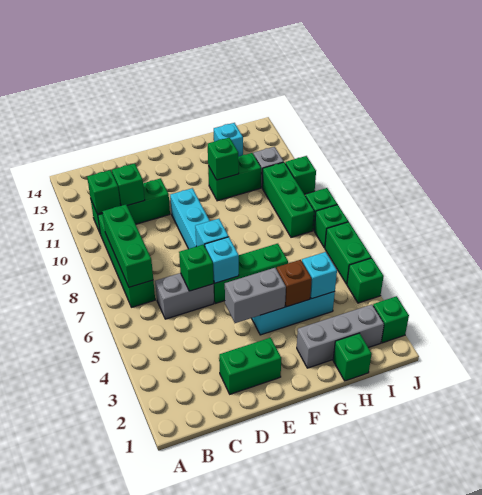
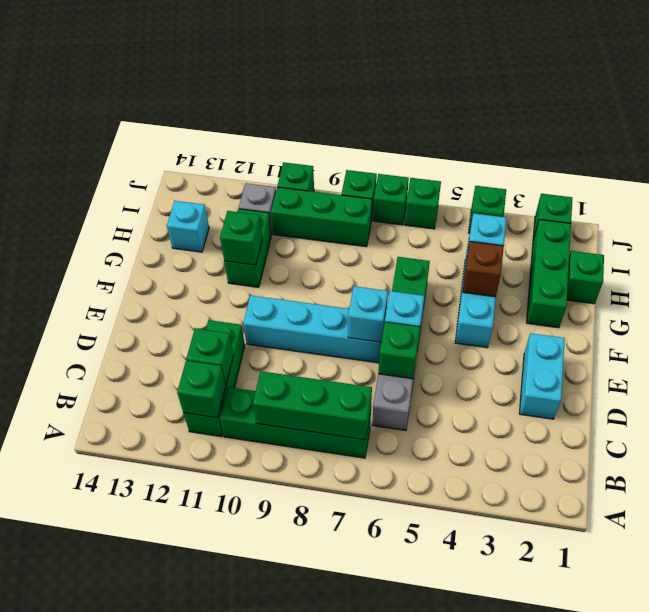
green 1x2 brick [219,338,281,394] -> cyan 1x2 brick [519,333,565,419]
grey 1x2 brick [225,268,286,323] -> none
grey 1x3 brick [297,305,384,368] -> green 1x3 brick [527,220,571,328]
green 1x2 brick [325,222,371,284] -> green 1x1 brick [405,178,441,229]

